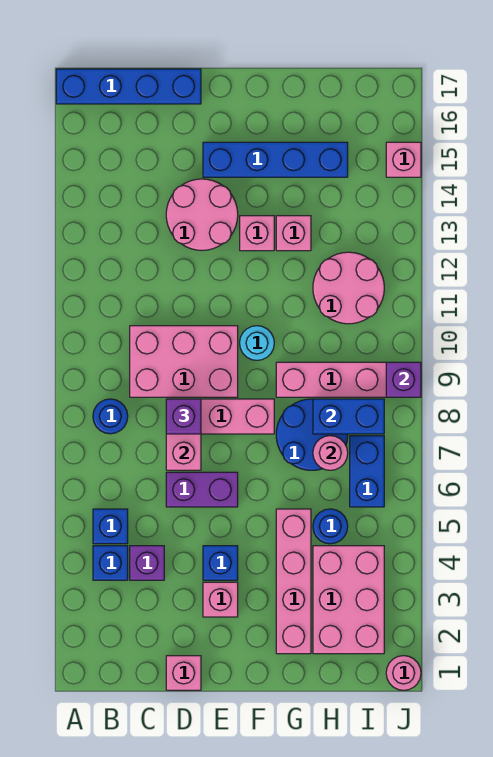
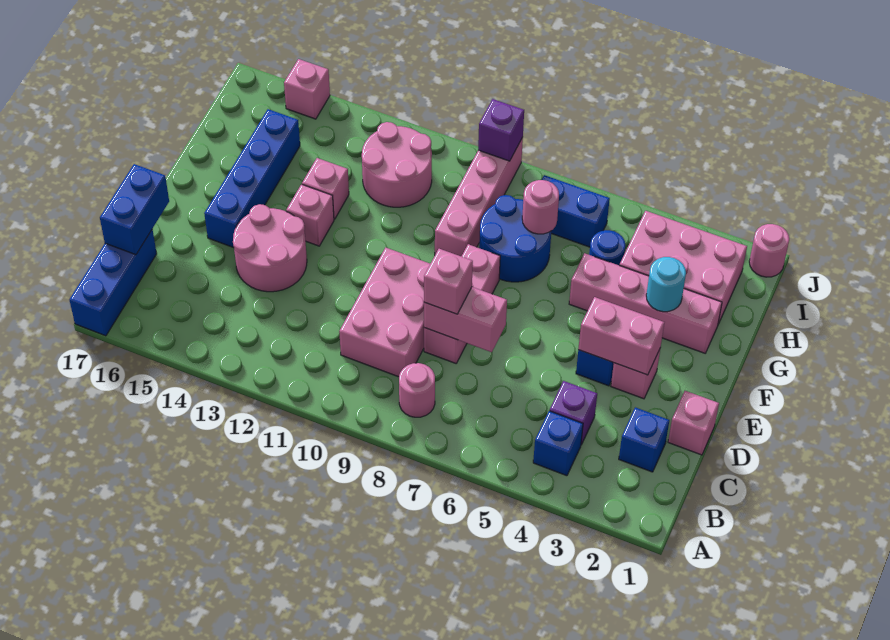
blue 1x4 brick [56,69,201,104] -> blue 1x3 brick [70,229,157,336]
blue 1x1 brick [93,509,128,544] -> blue 1x1 brick moved to [619,407,669,472]
blue 1x1 round brick [93,399,128,434] -> pink 1x1 round brick [399,363,435,417]
purple 1x2 brick [166,472,238,507] -> none
purple 1x1 brick [166,399,201,434] -> pink 1x1 brick [424,249,473,314]
none -> pink 1x2 brick [578,297,664,375]
cyan 1x1 round brick [240,326,274,360] -> cyan 1x1 round brick moved to [646,257,686,312]
blue 1x2 brick [313,399,384,434] -> blue 1x2 brick moved to [100,164,169,255]

